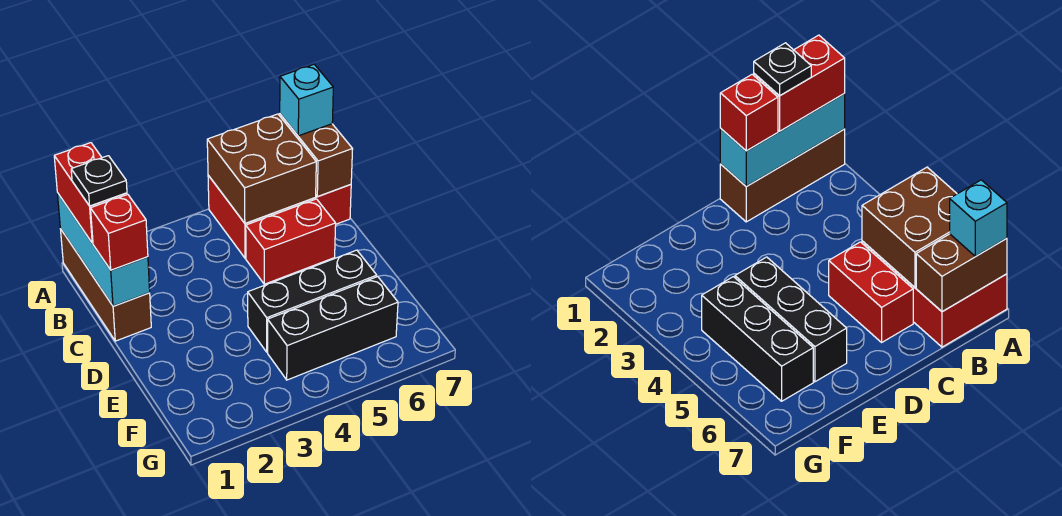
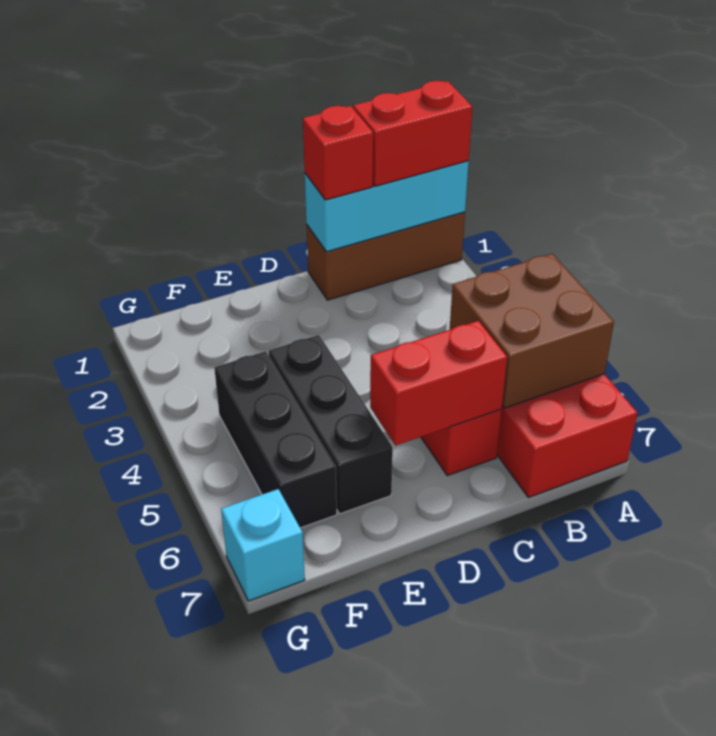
brown 1x2 brick [280,114,353,197] -> none
cyan 1x1 brick [280,64,333,136] -> cyan 1x1 brick moved to [221,489,305,601]
black 1x1 plate [71,156,127,206] -> none
none -> red 1x2 brick [370,321,507,446]

